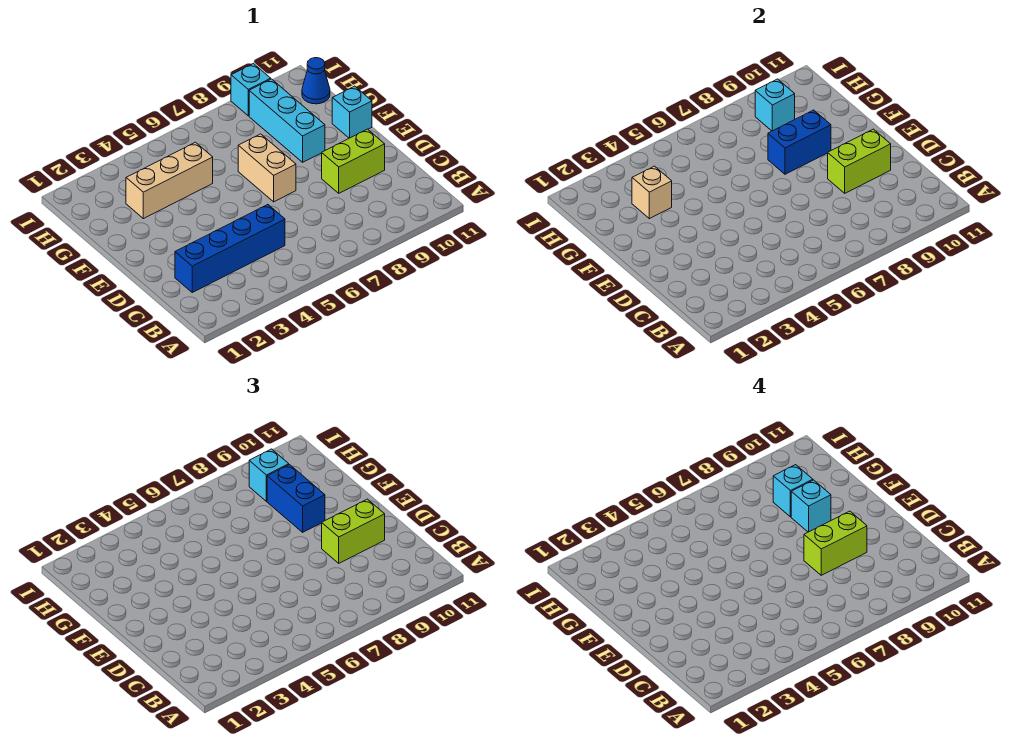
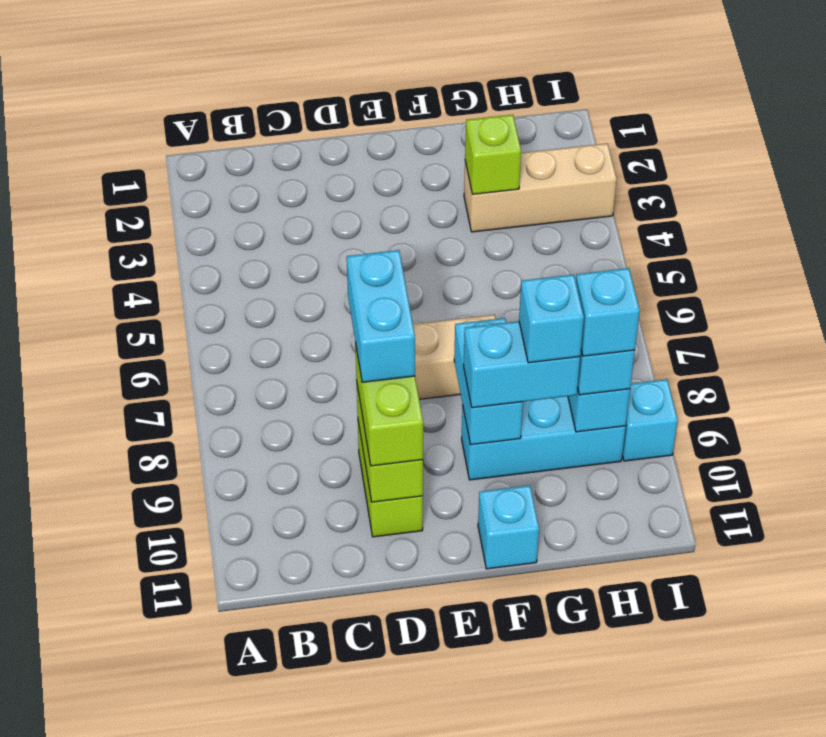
blue 1x4 brick [175,205,285,292] -> none
lime 1x2 brick [804,511,867,575] -> cyan 1x2 brick [347,250,415,382]
blue 1x2 brick [768,110,831,174] -> cyan 1x2 brick [454,318,523,445]
blue 1x2 brick [267,465,325,532] -> cyan 1x2 brick [464,321,580,408]
cyan 1x1 brick [791,480,831,532] -> cyan 1x1 brick moved to [576,268,640,356]
tan 1x3 brick [126,142,213,219] -> tan 1x3 brick turned to [464,143,617,232]
tan 1x1 brick [632,166,672,219] -> lime 1x1 brick [465,115,521,194]
blue 1x1 cone [302,58,330,104] -> none

